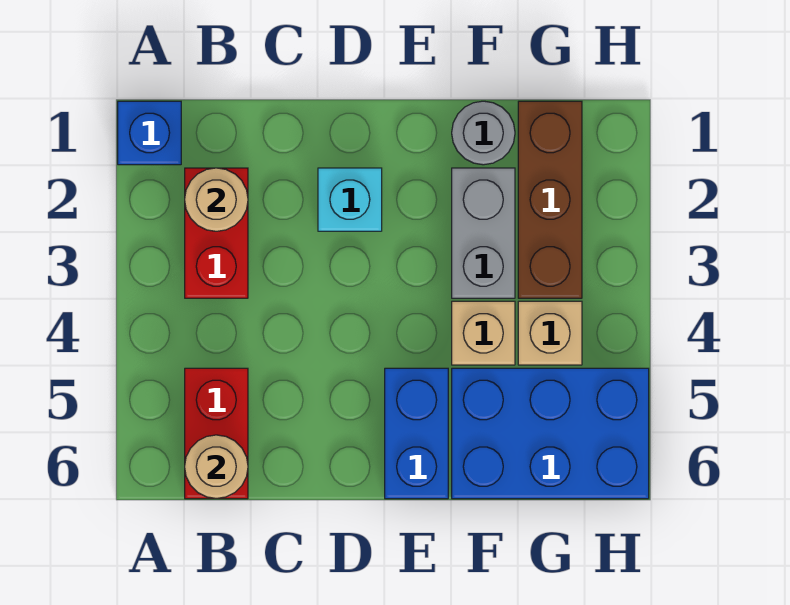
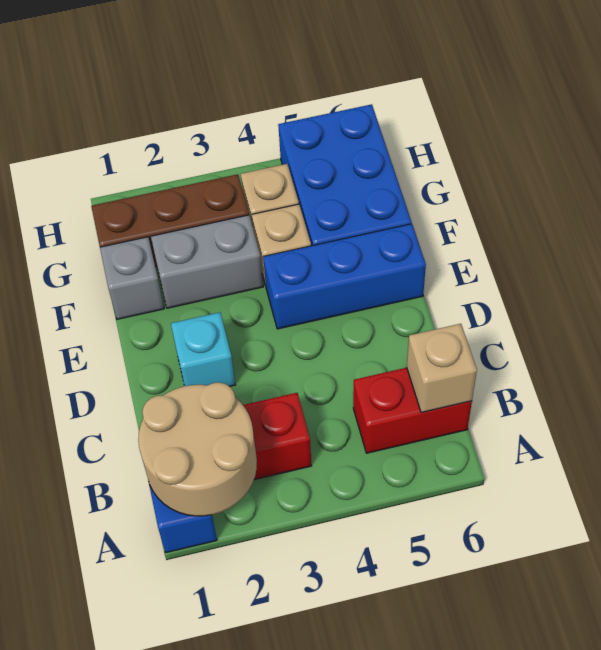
tan 1x1 round brick [185,168,248,231] -> tan 2x2 round brick [138,383,257,516]
tan 1x1 round brick [185,435,248,498] -> tan 1x1 brick [407,324,477,413]
blue 1x2 brick [385,368,448,499] -> blue 1x3 brick [263,224,426,329]
grey 1x1 round brick [452,101,515,165] -> grey 1x1 brick [100,237,164,319]

